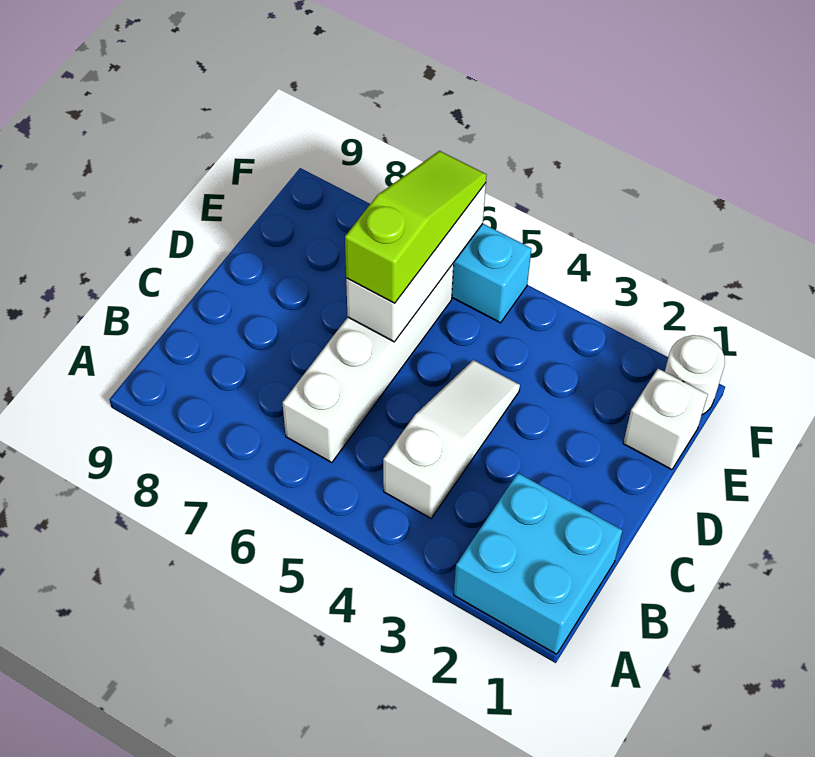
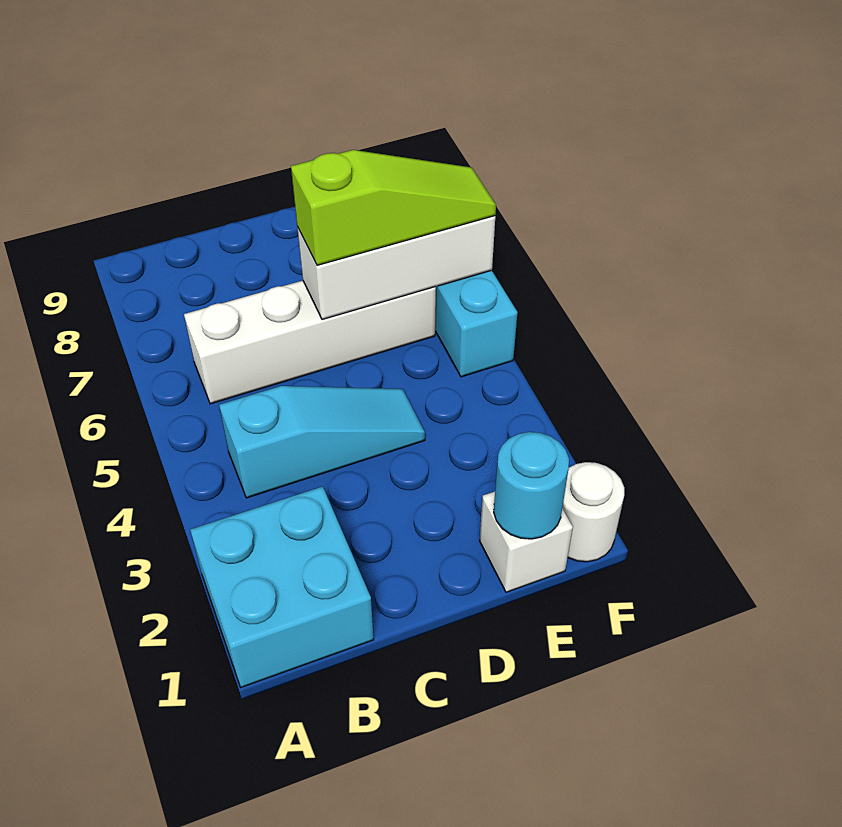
white 1x3 slope [383,360,520,518] -> cyan 1x3 slope [219,386,425,498]
none -> cyan 1x1 round brick [494,432,569,539]

